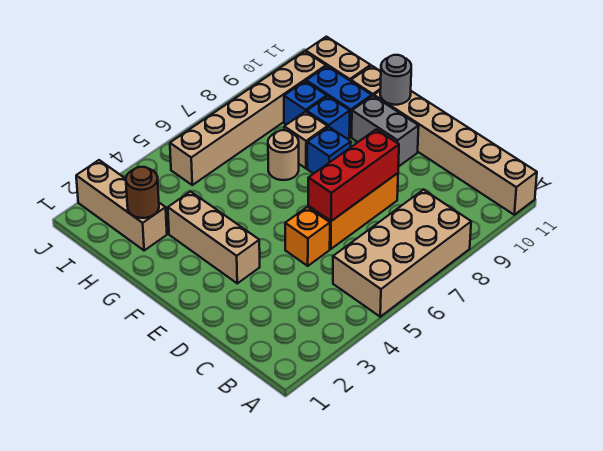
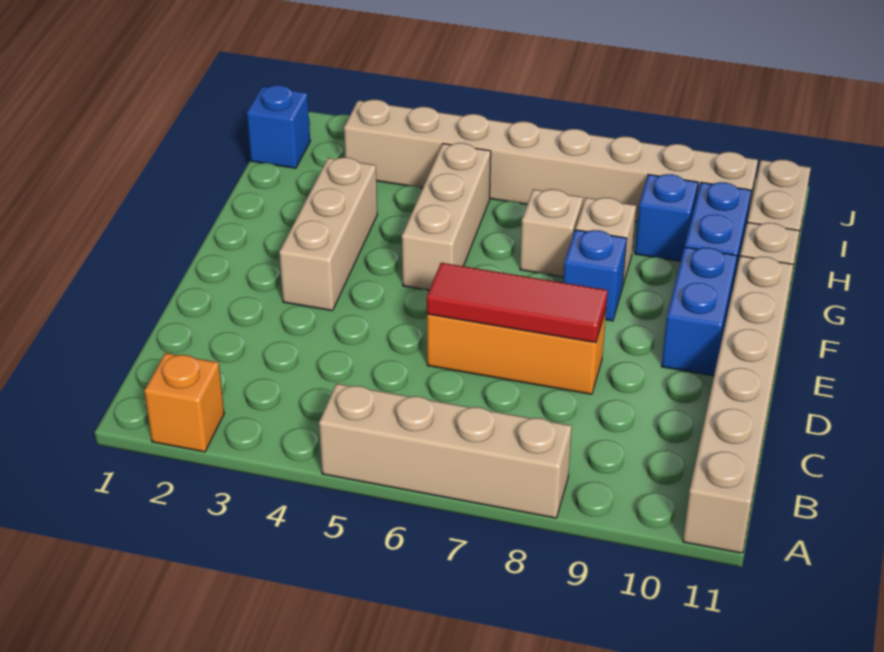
tan 2x4 brick [333,190,471,317] -> tan 1x4 brick [319,383,572,518]
orange 1x1 brick [285,207,330,266] -> orange 1x1 brick moved to [144,353,224,452]
red 1x3 brick [308,129,399,221] -> red 1x3 tile [427,263,608,343]
grey 1x2 brick [352,96,419,167] -> blue 1x2 brick [661,247,737,376]
grey 1x1 round brick [380,55,411,105] -> none
tan 1x1 round brick [268,130,299,180] -> tan 1x1 brick [520,189,583,277]
blue 1x1 brick [307,96,350,139] -> blue 1x1 brick moved to [247,85,310,168]
tan 1x3 brick [76,160,167,250] -> tan 1x3 brick moved to [402,143,491,290]
brown 1x1 round brick [126,167,159,218] -> none
tan 1x6 brick [170,51,326,185] -> tan 1x8 brick [344,99,758,222]

